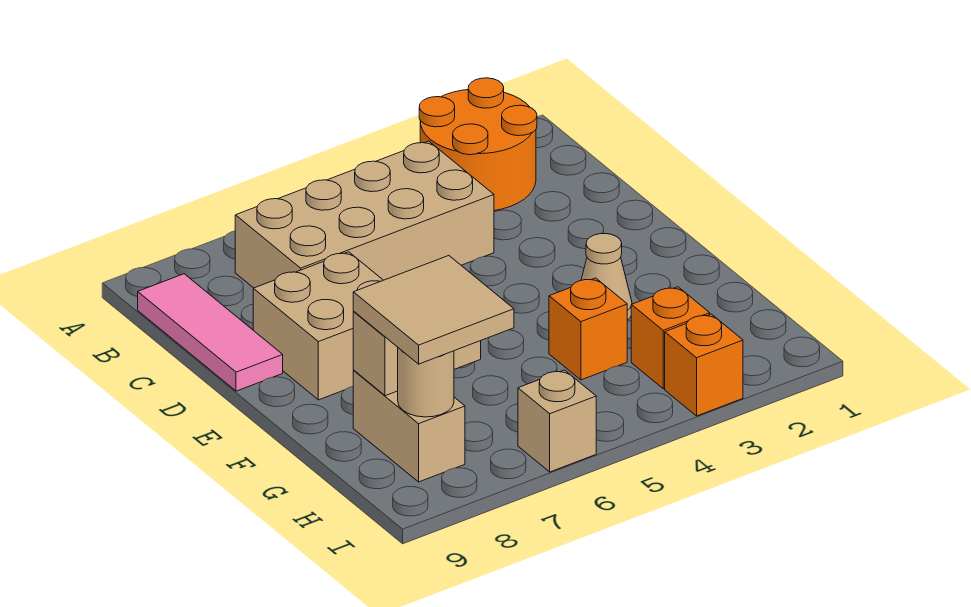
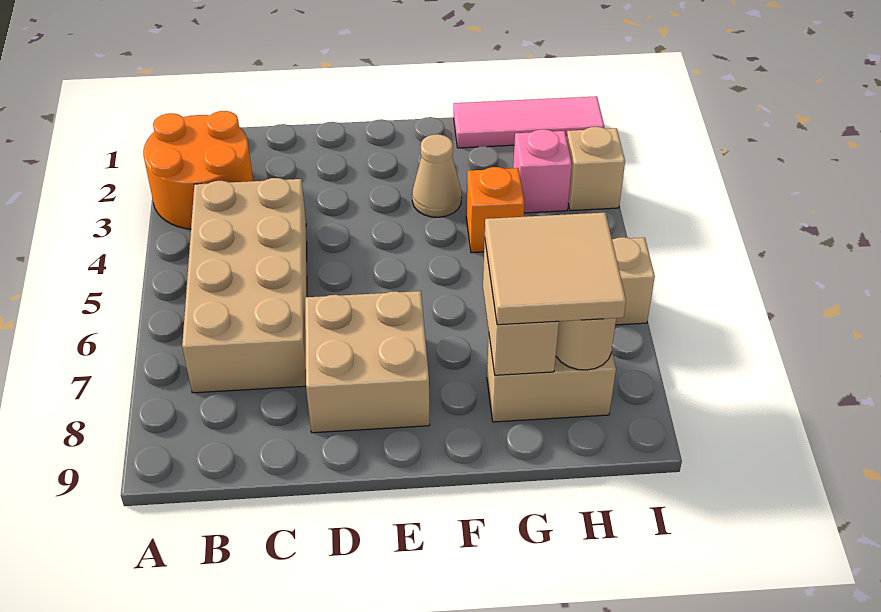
pink 1x3 tile [138,274,283,391] -> pink 1x3 tile moved to [454,96,604,148]
orange 1x1 brick [631,287,710,389] -> pink 1x1 brick [513,129,572,213]
orange 1x1 brick [665,314,743,416] -> tan 1x1 brick [567,127,625,211]

